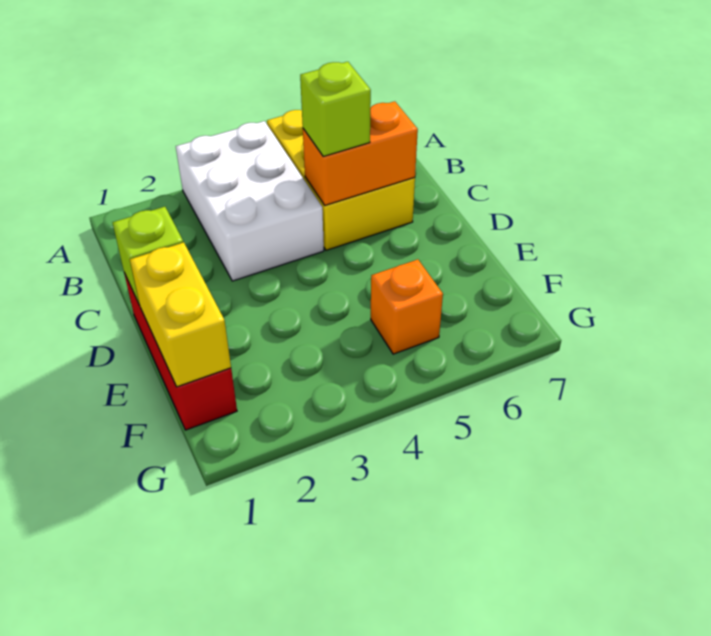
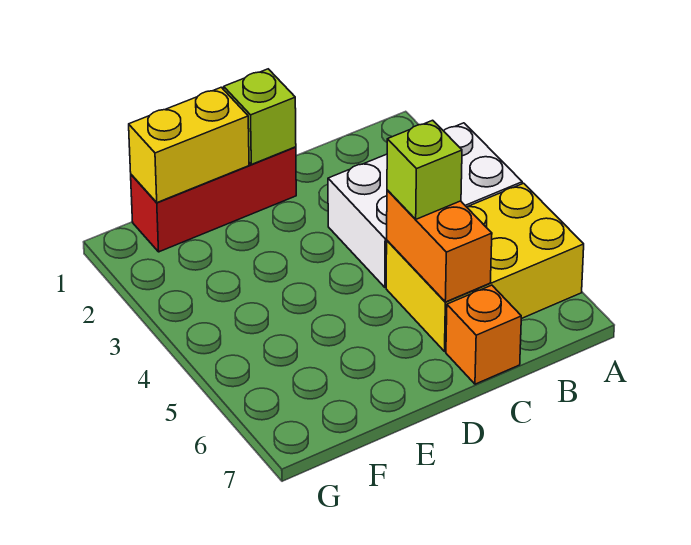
orange 1x1 brick [371,259,443,354] -> orange 1x1 brick moved to [446,285,521,384]

